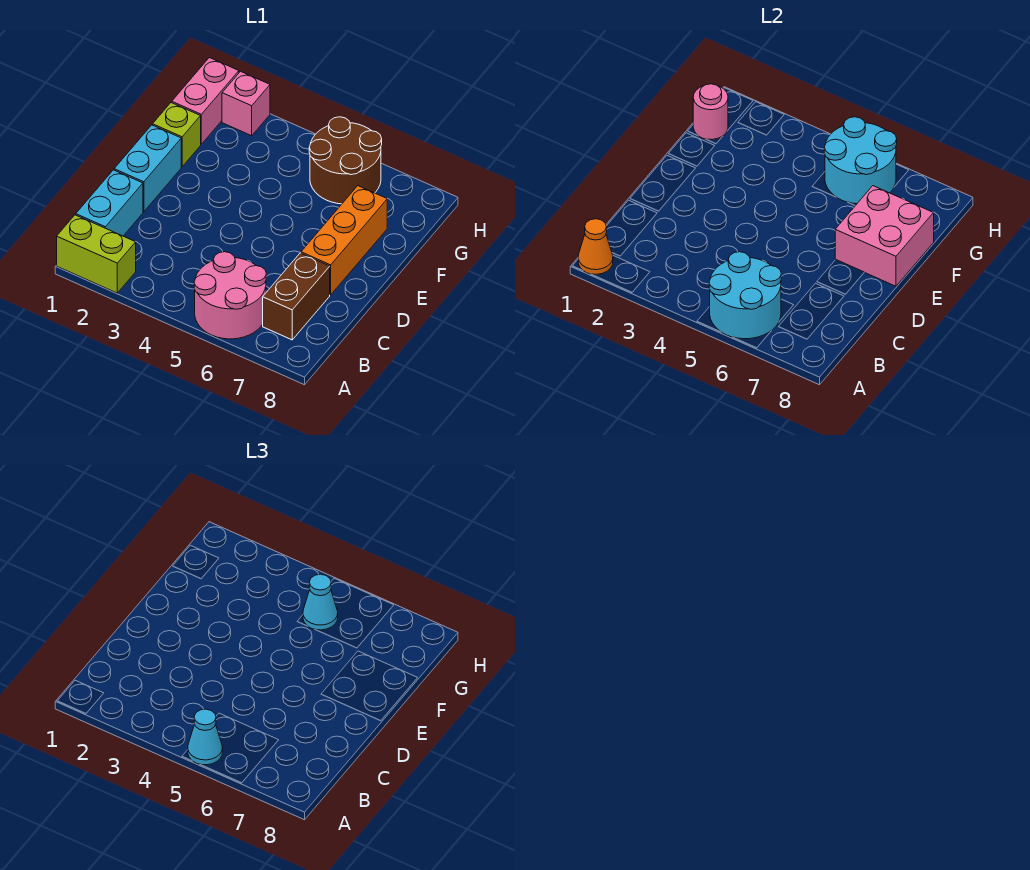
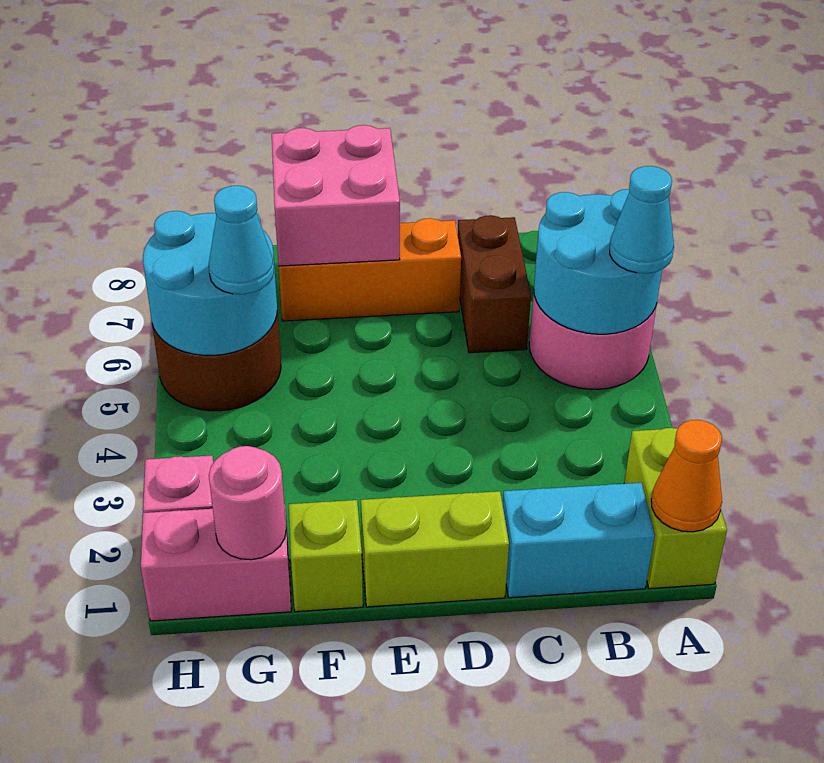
brown 1x2 brick [263,253,330,340] -> brown 1x2 brick turned to [457,215,531,353]
cyan 1x2 brick [114,125,181,212] -> lime 1x2 brick [361,491,509,607]

